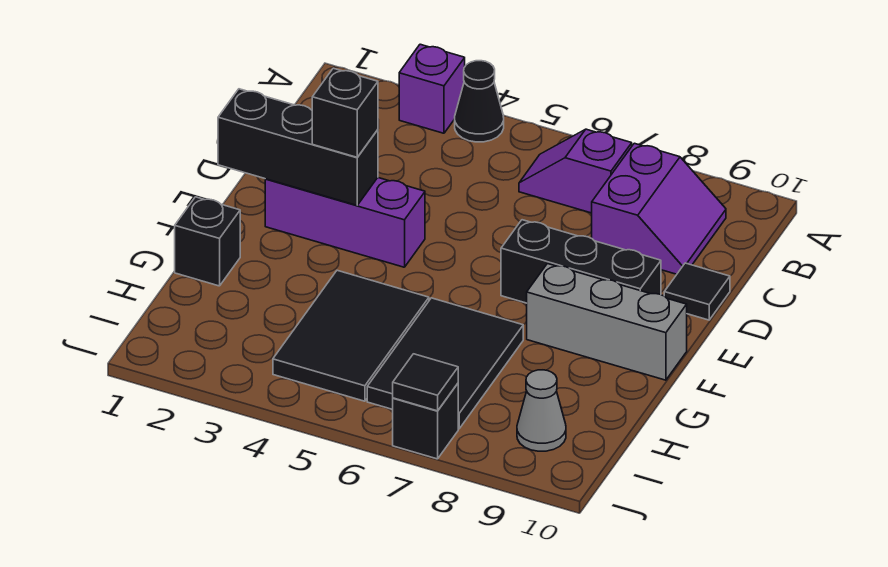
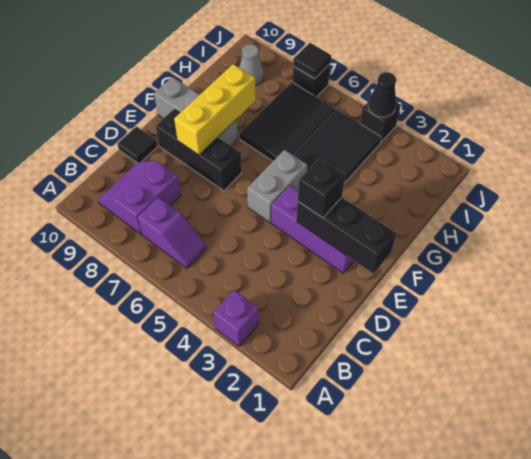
black 1x1 cone [455,61,504,142] -> black 1x1 cone moved to [368,72,396,117]
none -> grey 1x2 brick [247,150,307,223]
none -> yellow 1x3 brick [174,64,256,155]
black 1x1 brick [175,197,240,286] -> black 1x1 brick moved to [360,102,401,143]

